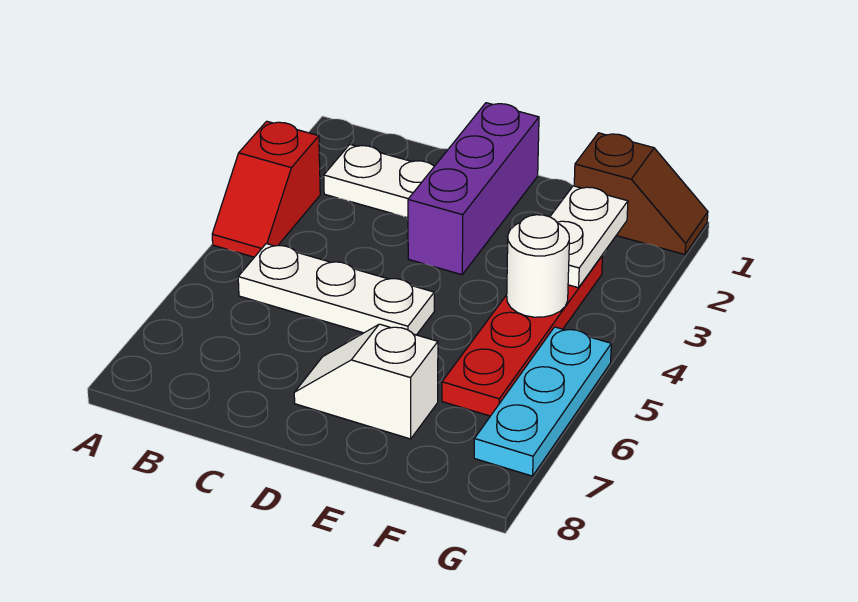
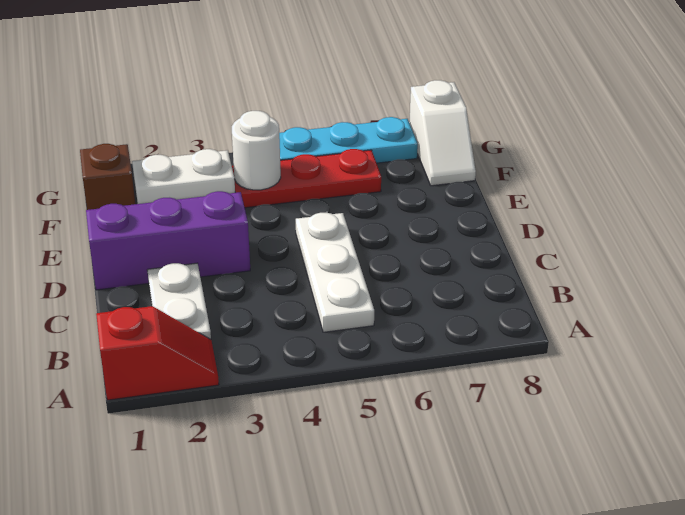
red 1x2 slope [212,121,320,257] -> red 1x2 slope moved to [96,306,219,400]
white 1x2 slope [294,324,438,439] -> white 1x2 slope moved to [409,80,476,186]

